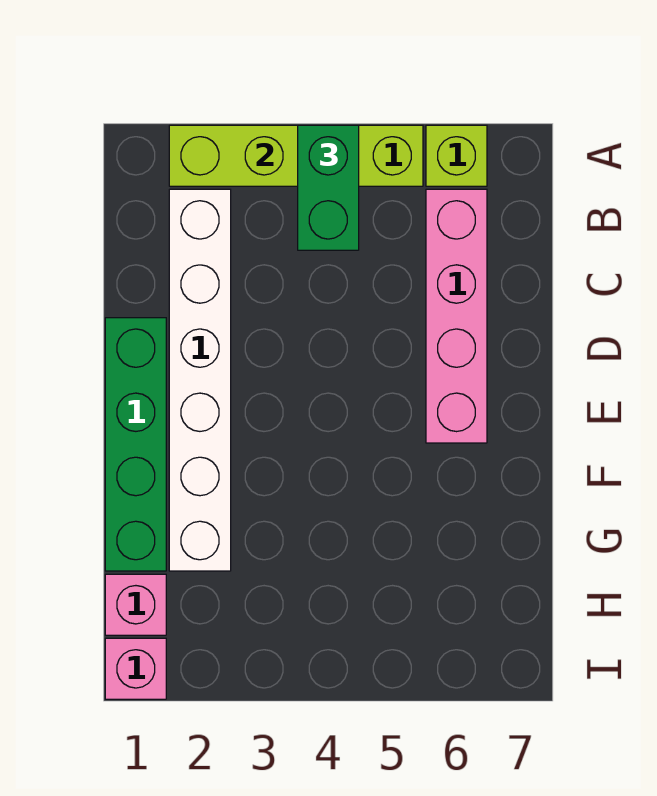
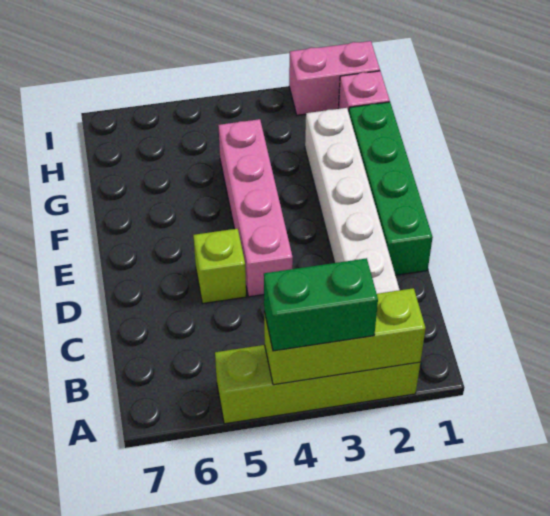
green 1x2 brick [298,125,359,250] -> green 1x2 brick turned to [264,258,378,351]
lime 1x1 brick [426,125,487,186] -> lime 1x1 brick moved to [193,229,246,303]
pink 1x4 brick [426,189,487,443] -> pink 1x4 brick moved to [218,119,293,297]
pink 1x1 brick [105,638,166,699] -> pink 1x2 brick [289,41,380,115]

